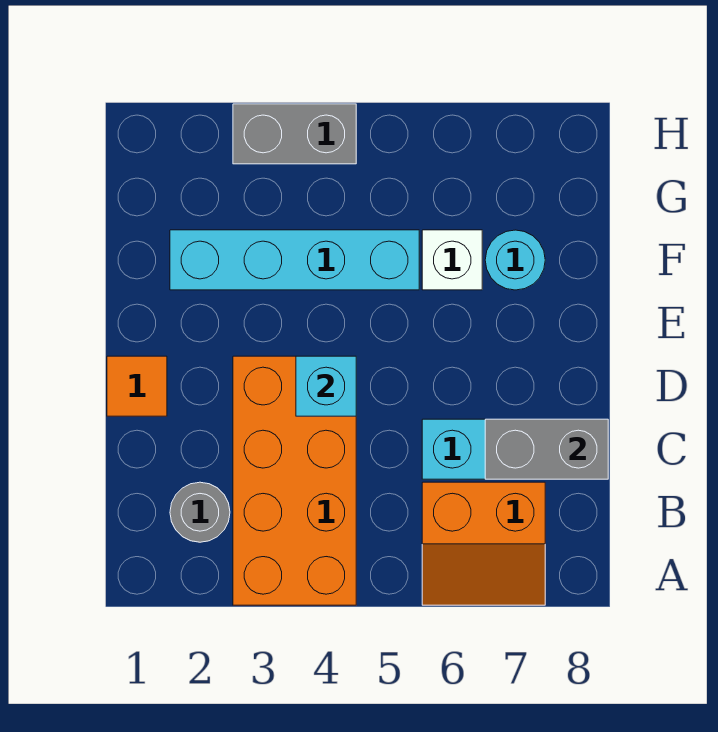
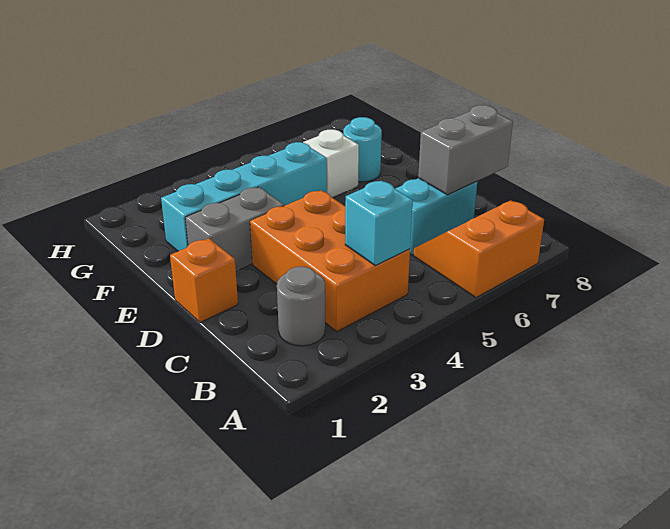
orange 2x4 brick [233,356,356,605] -> orange 2x3 brick [250,190,410,331]
orange 2x2 slope [422,482,545,605] -> orange 2x2 slope turned to [413,200,544,298]
orange 1x1 tile [107,356,167,416] -> orange 1x1 brick [170,238,238,323]
cyan 1x1 brick [296,356,356,416] -> cyan 1x1 brick moved to [345,181,413,266]
grey 1x2 brick [233,104,356,164] -> grey 1x2 brick moved to [185,187,284,271]

